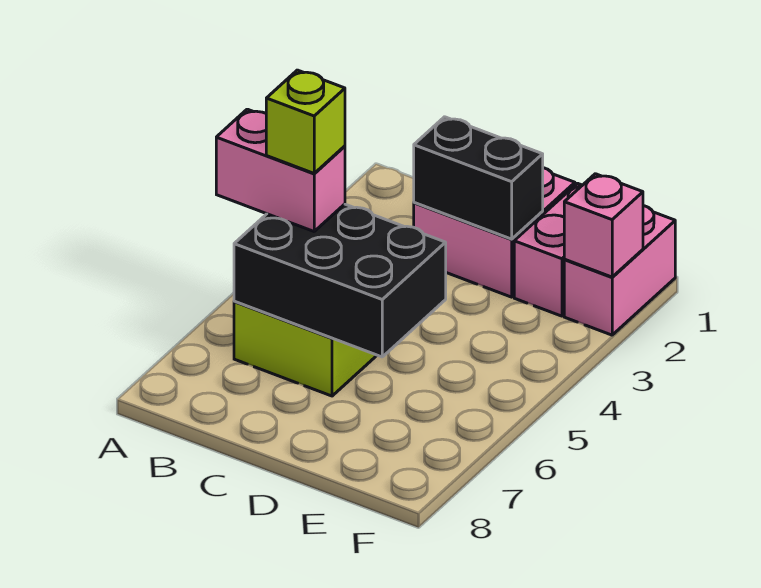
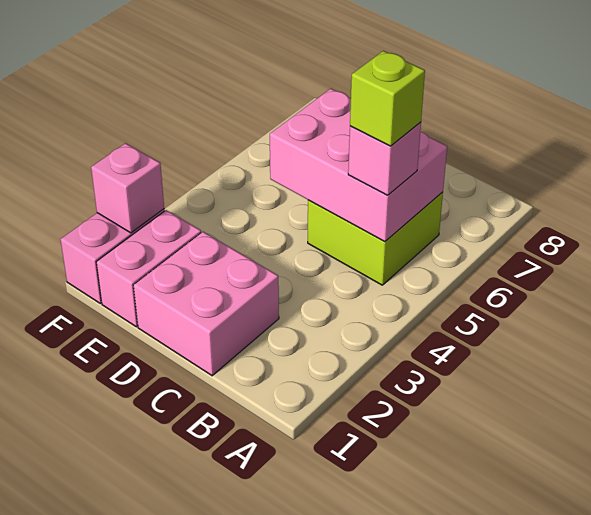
pink 1x2 brick [216,109,345,231] -> pink 1x1 brick [348,122,421,195]
black 2x3 brick [234,204,446,357] -> pink 2x3 brick [270,89,447,242]
black 1x2 brick [414,117,543,239] -> none

